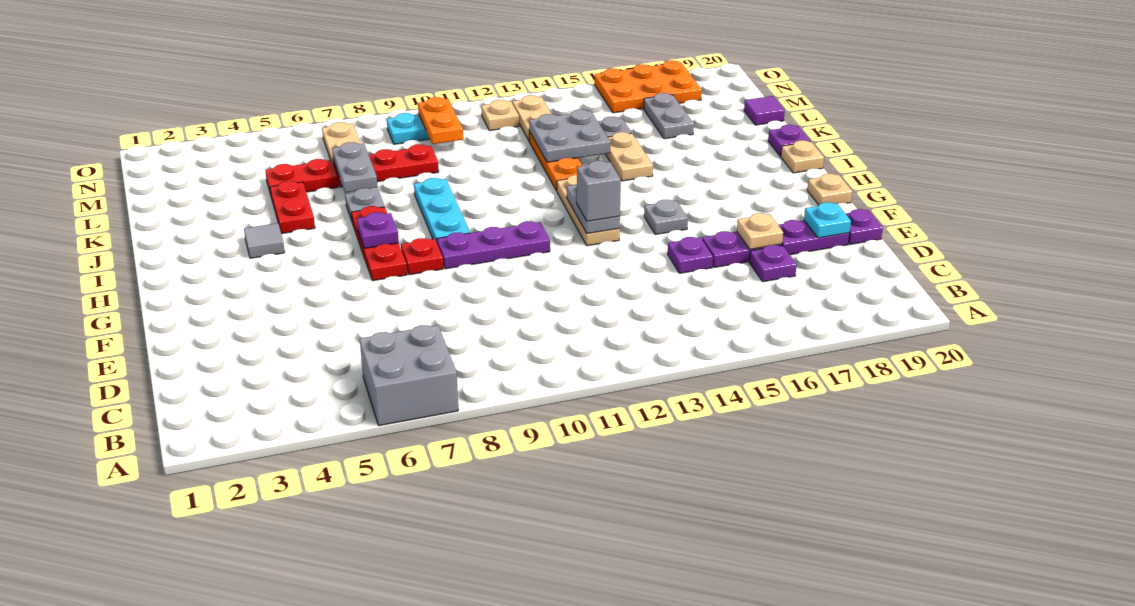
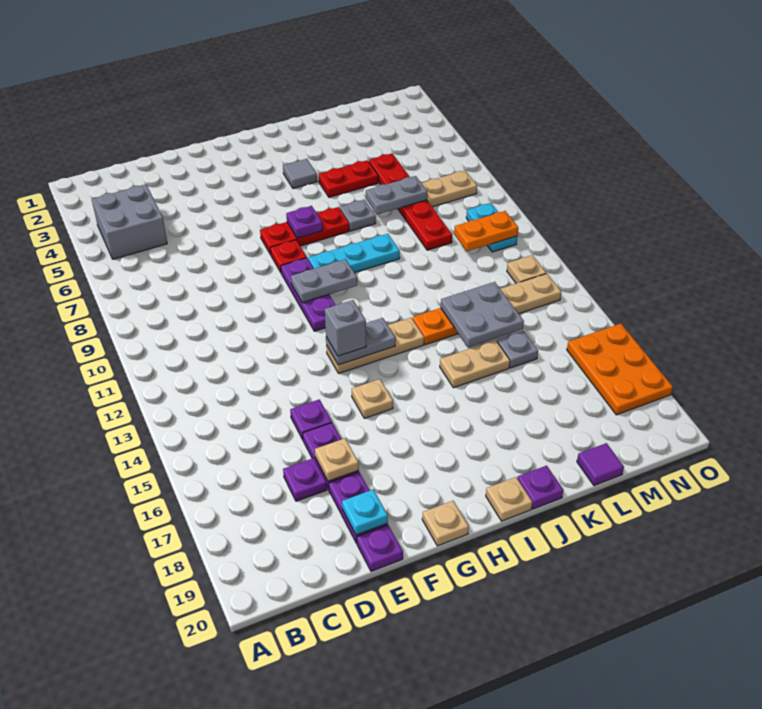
grey 2x2 brick [360,325,458,426] -> grey 2x2 brick moved to [92,184,167,259]
grey 1x1 plate [644,200,688,235] -> tan 1x1 plate [352,379,393,418]
grey 1x2 plate [644,93,694,139] -> grey 1x2 plate moved to [291,259,357,303]

